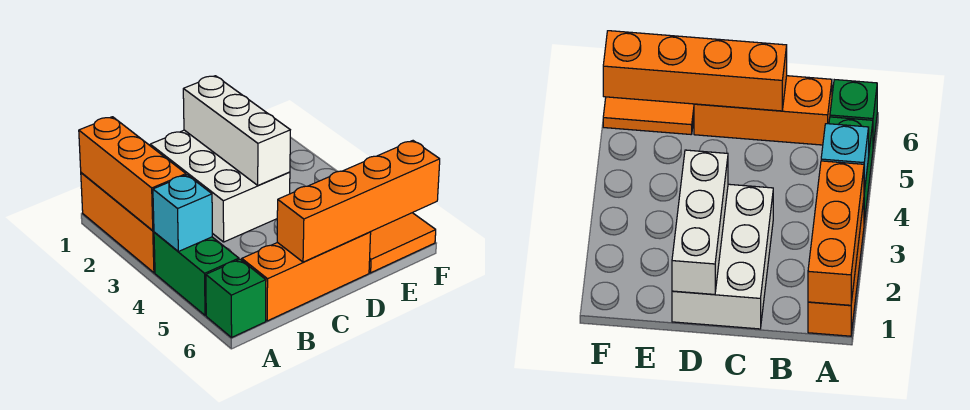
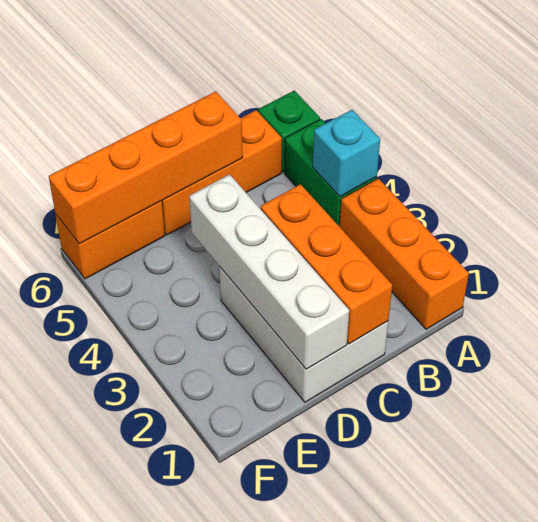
orange 1x3 brick [79,117,186,231] -> orange 1x3 brick moved to [261,184,392,344]
white 1x3 brick [183,76,290,186] -> white 1x4 brick [189,174,349,369]
orange 1x2 tile [369,213,436,273] -> orange 1x2 brick [56,201,165,279]

